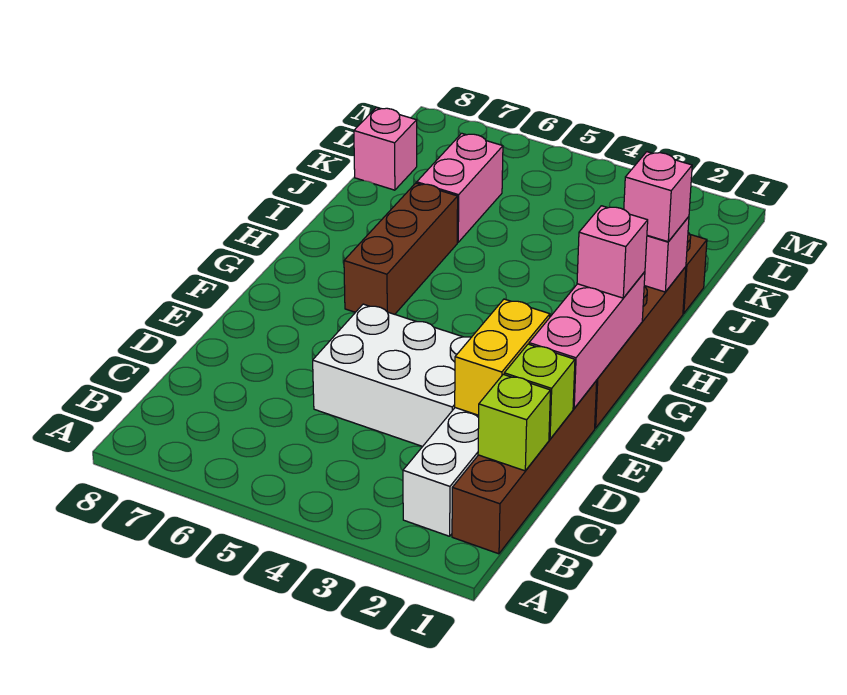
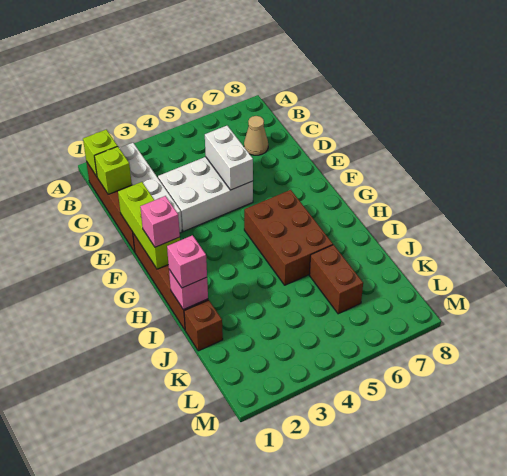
none -> tan 1x1 cone [244,116,268,155]
lime 1x1 brick [504,344,575,439] -> lime 1x1 brick moved to [83,130,118,176]
yellow 1x2 brick [455,299,550,415] -> none
none -> white 1x2 brick [205,126,253,190]
pink 1x3 brick [529,272,645,408] -> lime 1x3 brick [118,182,180,269]
brown 1x3 brick [344,183,458,314] -> brown 2x3 brick [244,190,333,285]
pink 1x2 brick [417,133,503,242] -> brown 1x2 brick [309,245,363,314]
pink 1x1 brick [354,108,417,190] -> none

